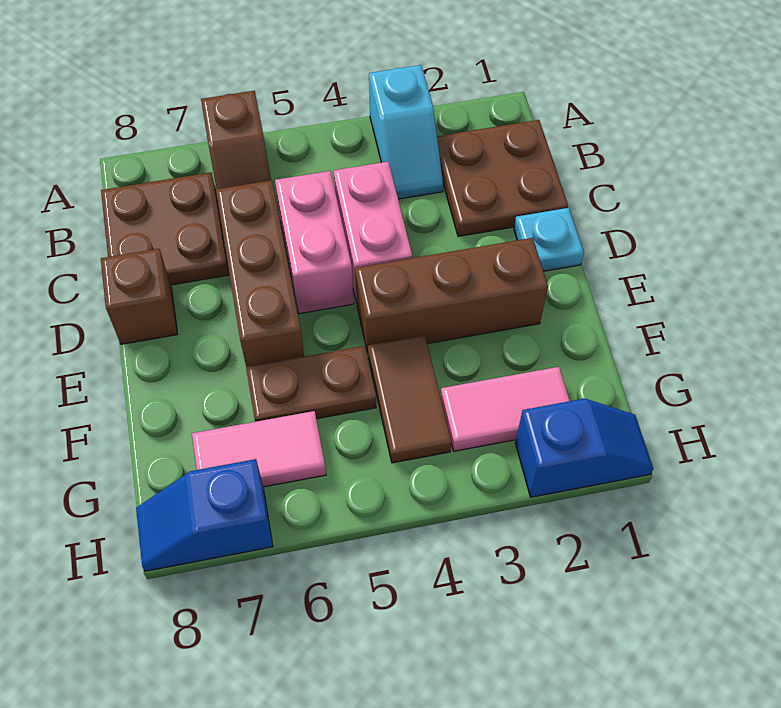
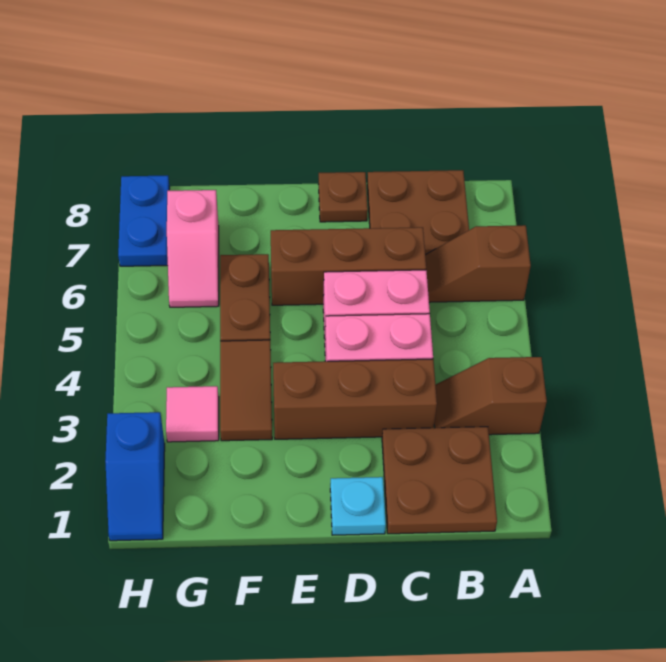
cyan 1x2 slope [369,65,443,199] -> brown 1x2 slope [434,357,547,435]
brown 1x1 brick [101,249,178,344] -> brown 1x1 plate [318,172,368,222]
brown 1x3 brick [355,238,548,353] -> brown 1x3 brick turned to [273,359,437,439]
brown 1x2 tile [368,335,452,463] -> brown 1x2 tile turned to [220,340,272,441]
pink 1x2 tile [440,367,570,451] -> pink 1x1 tile [166,386,219,442]
pink 1x2 tile [192,411,326,487] -> pink 1x2 slope [167,190,219,307]
blue 1x2 slope [136,459,273,571] -> blue 1x2 plate [118,175,170,266]

